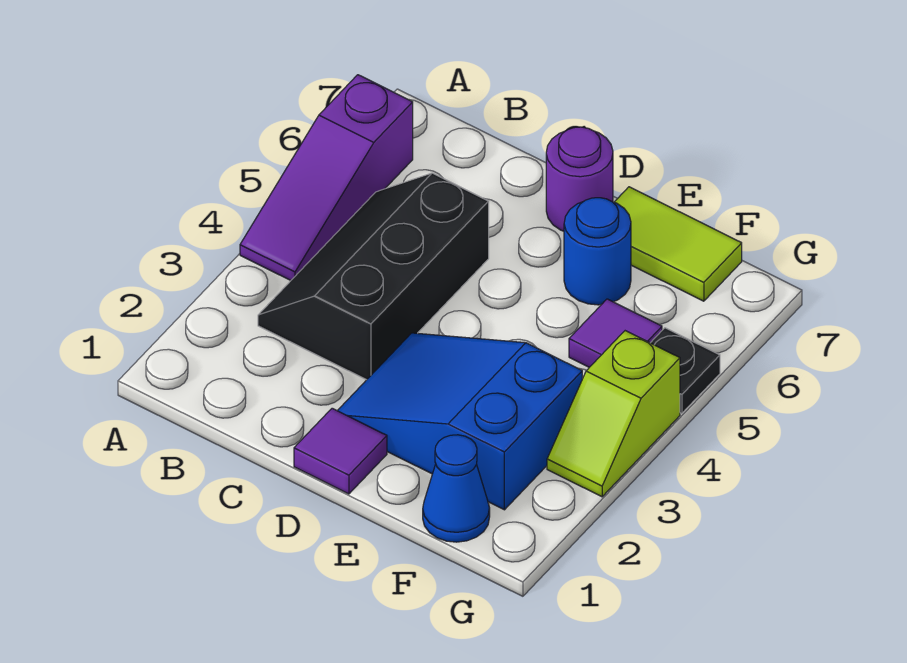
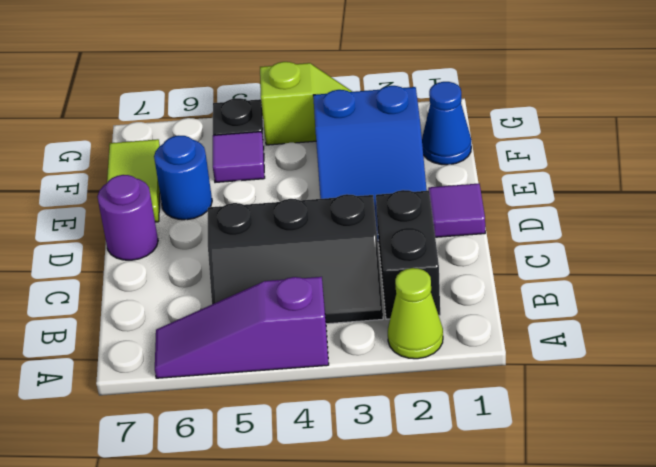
none -> lime 1x1 cone [388,268,443,359]
purple 1x3 slope [240,75,413,280] -> purple 1x3 slope turned to [155,277,329,378]
none -> black 1x2 brick [376,190,440,319]

